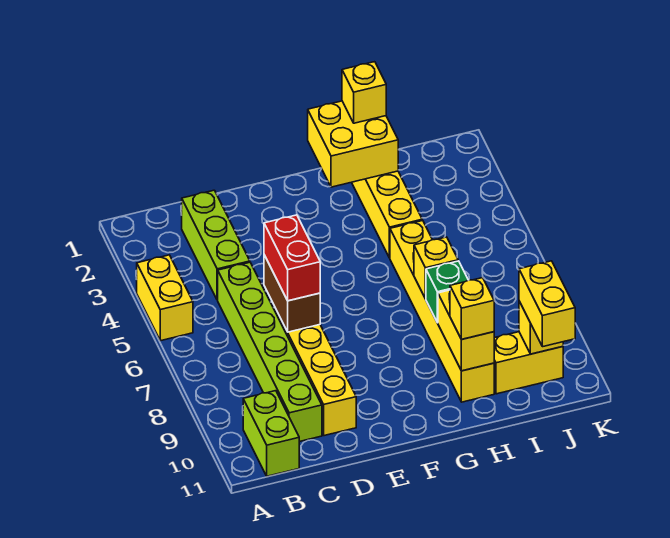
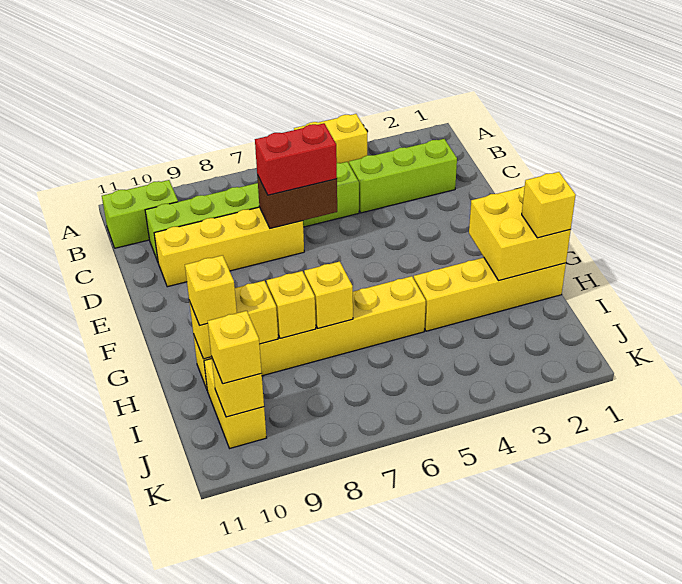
green 1x1 brick [426,261,468,323] -> yellow 1x1 brick [266,271,316,339]
yellow 1x2 brick [519,261,575,347] -> yellow 1x1 brick [207,311,262,384]

